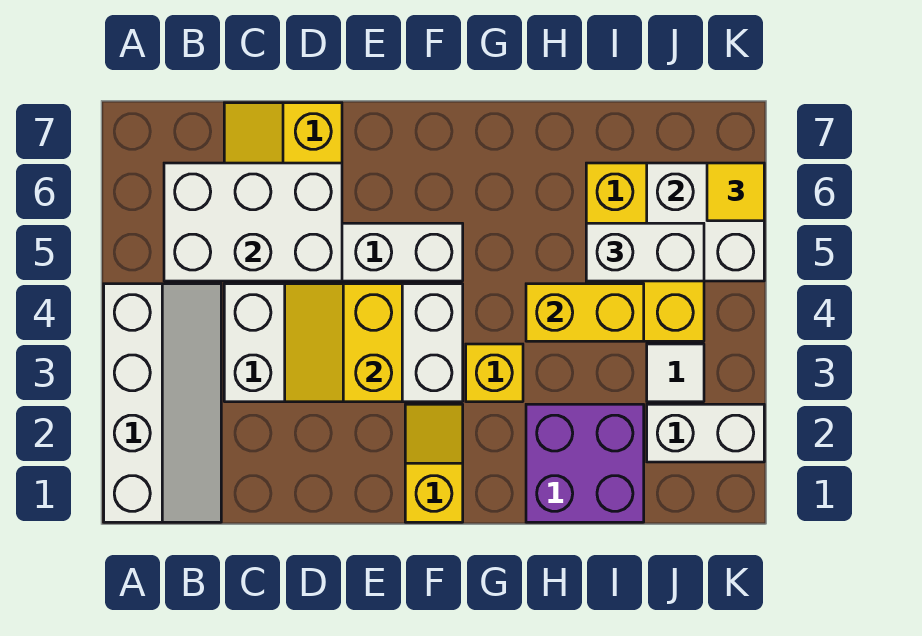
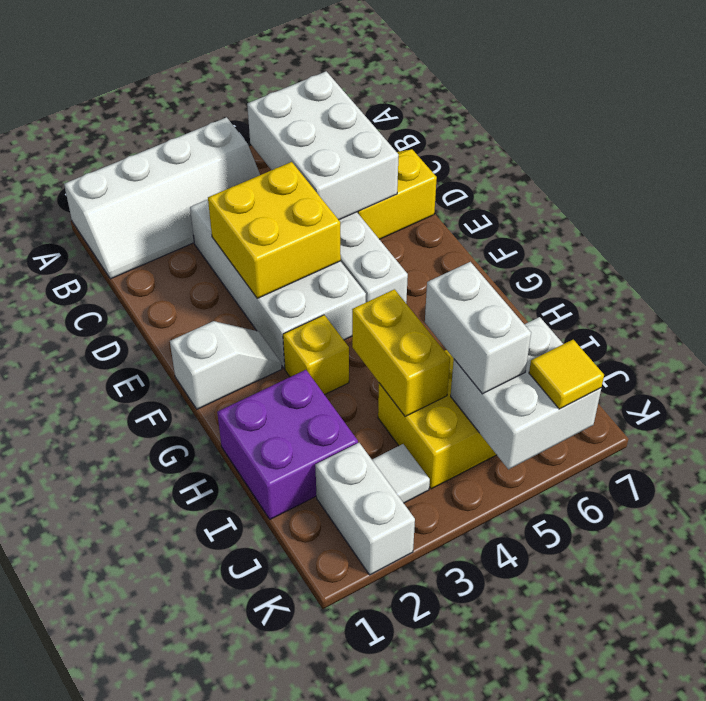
yellow 2x2 slope [285,284,402,402] -> yellow 2x2 brick [208,162,341,298]
yellow 1x2 slope [405,404,463,522] -> white 1x2 slope [170,321,282,409]

